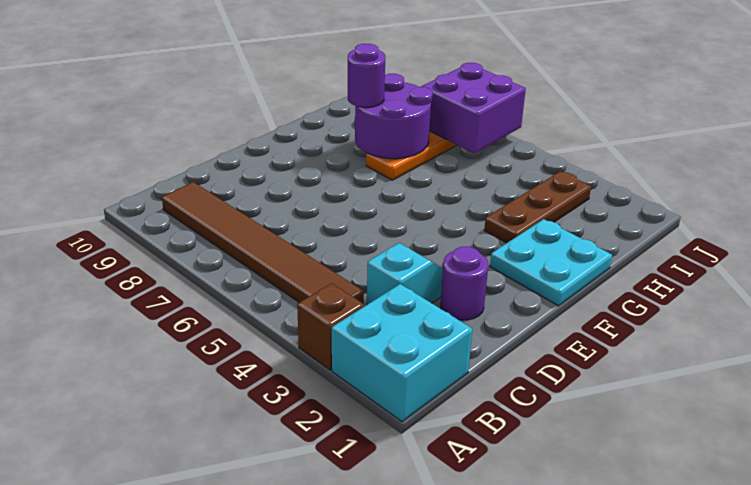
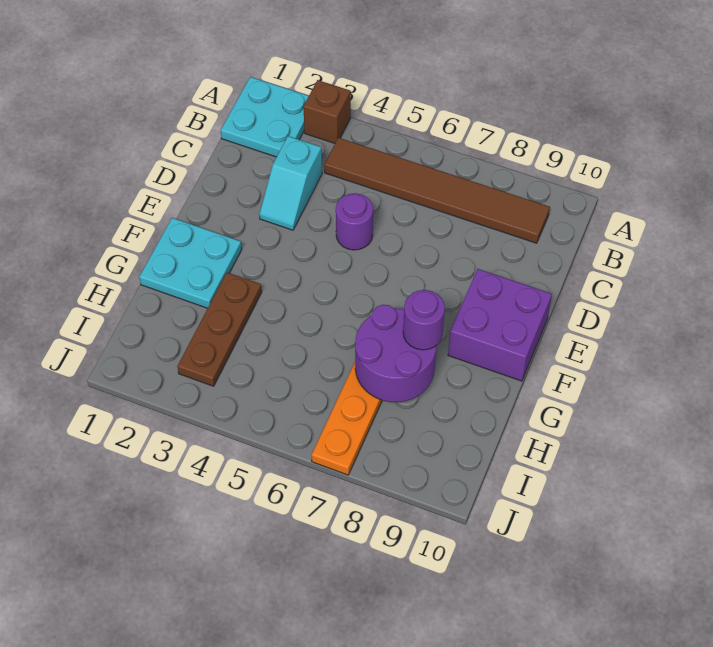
cyan 2x2 brick [332,284,472,422] -> cyan 2x2 plate [221,77,309,157]
purple 1x1 round brick [440,247,488,320] -> purple 1x1 round brick moved to [336,193,373,250]
purple 2x2 brick [421,63,526,153] -> purple 2x2 brick moved to [448,269,552,381]

